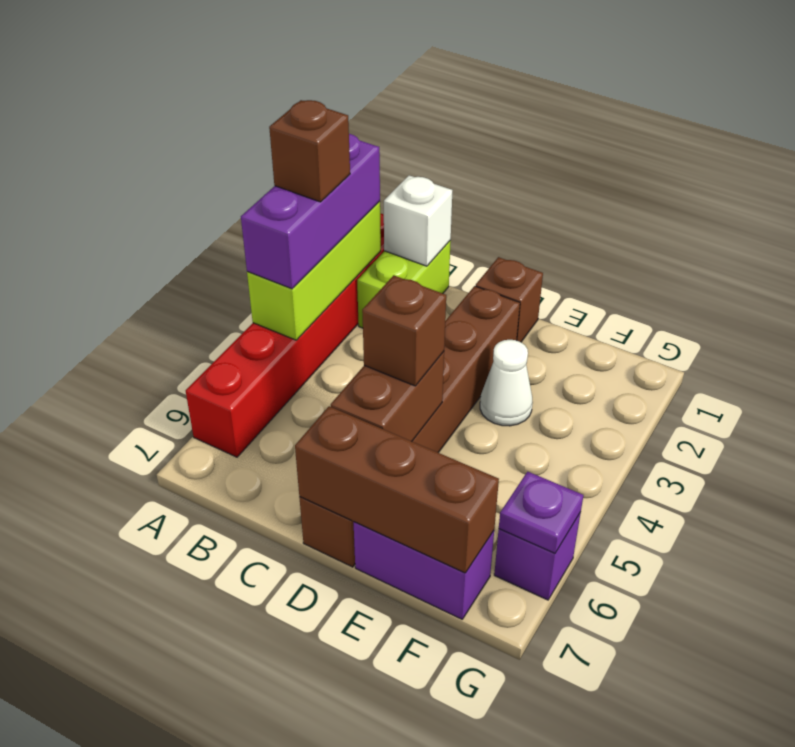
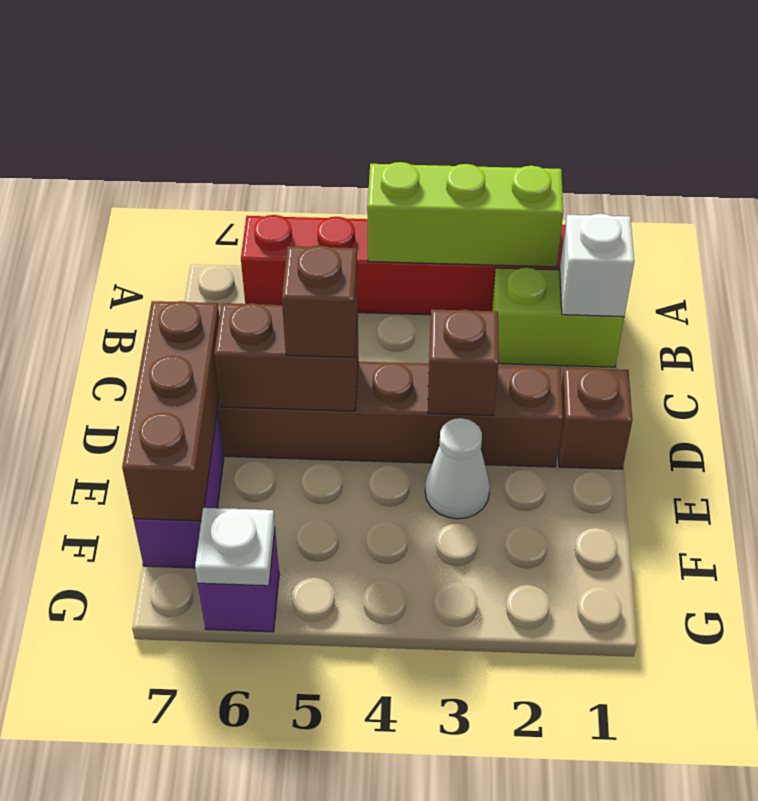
purple 1x3 brick [241,134,380,289] -> none
brown 1x1 brick [269,100,350,202] -> brown 1x1 brick moved to [428,309,499,416]
purple 1x1 plate [499,472,583,553] -> white 1x1 plate [195,508,275,586]

